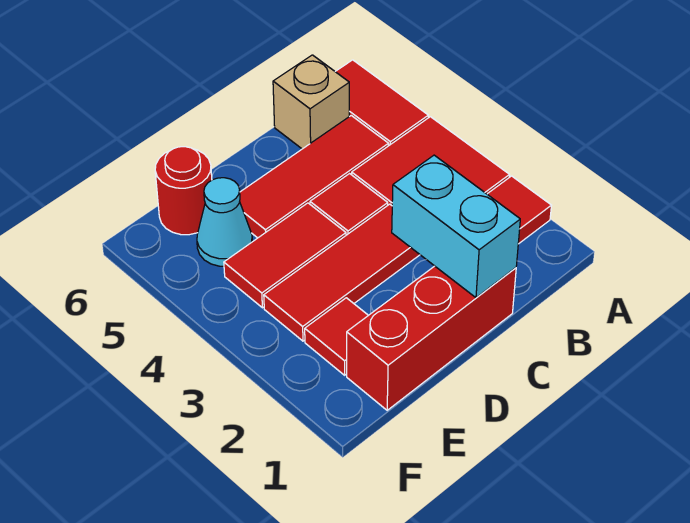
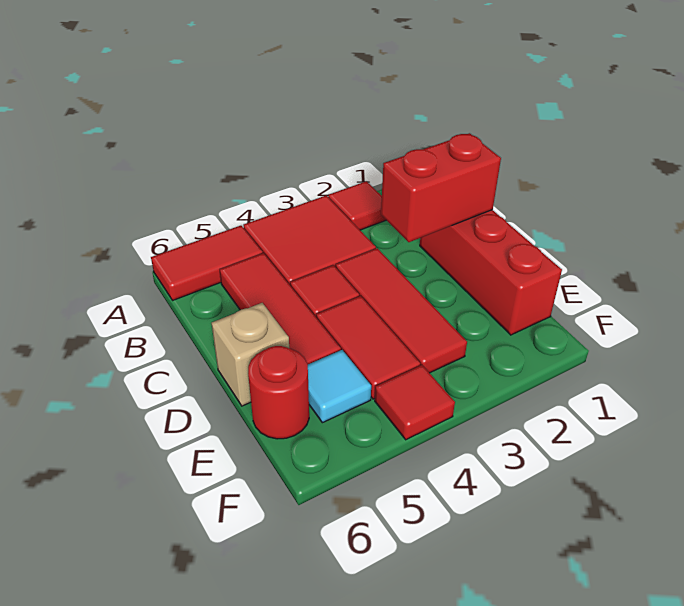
tan 1x1 brick [273,55,349,149] -> tan 1x1 brick moved to [212,303,289,406]
cyan 1x2 brick [392,155,520,298] -> red 1x2 brick [381,133,501,242]
red 1x1 tile [305,298,368,375] -> red 1x1 tile moved to [375,365,455,440]
cyan 1x1 cone [197,178,252,266] -> cyan 1x1 tile [308,350,371,423]

